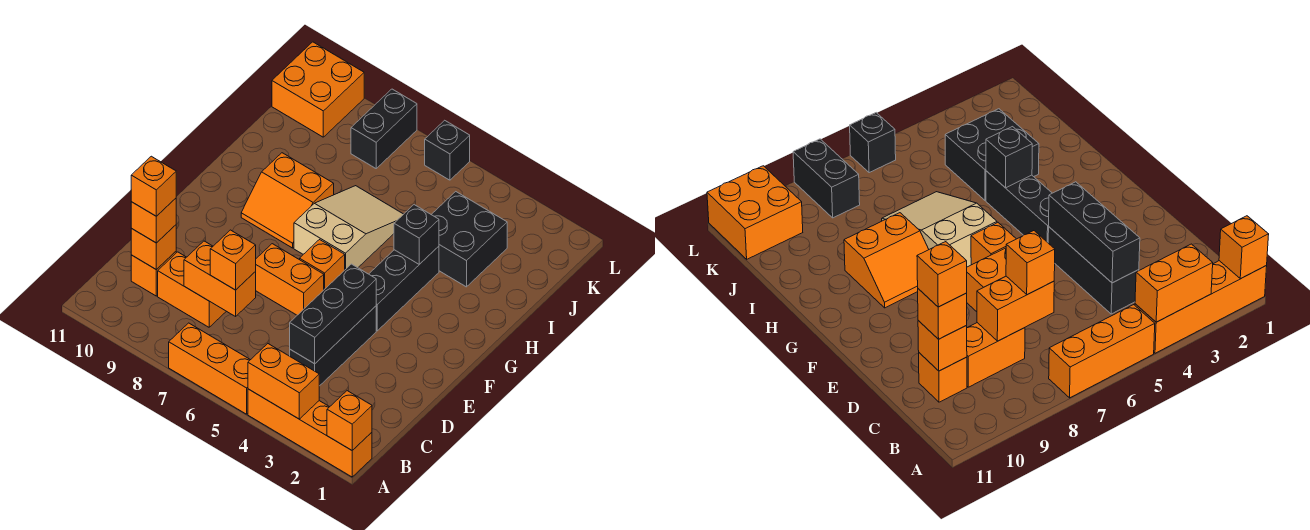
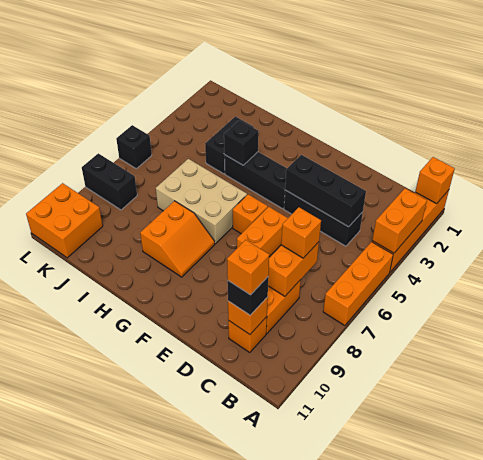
orange 1x1 brick [131,198,176,243] -> black 1x1 brick [228,277,268,315]
tan 2x3 slope [294,186,403,270] -> tan 2x3 brick [156,159,247,244]
black 2x2 brick [431,192,507,287] -> black 1x2 brick [205,116,254,174]

